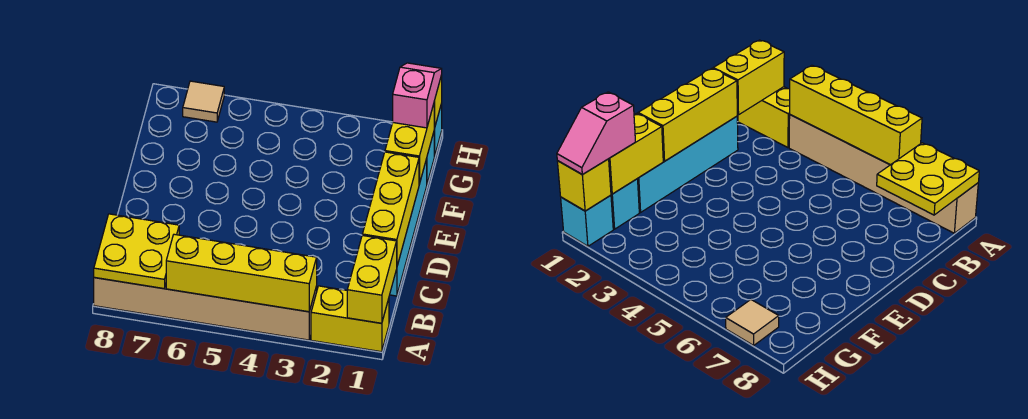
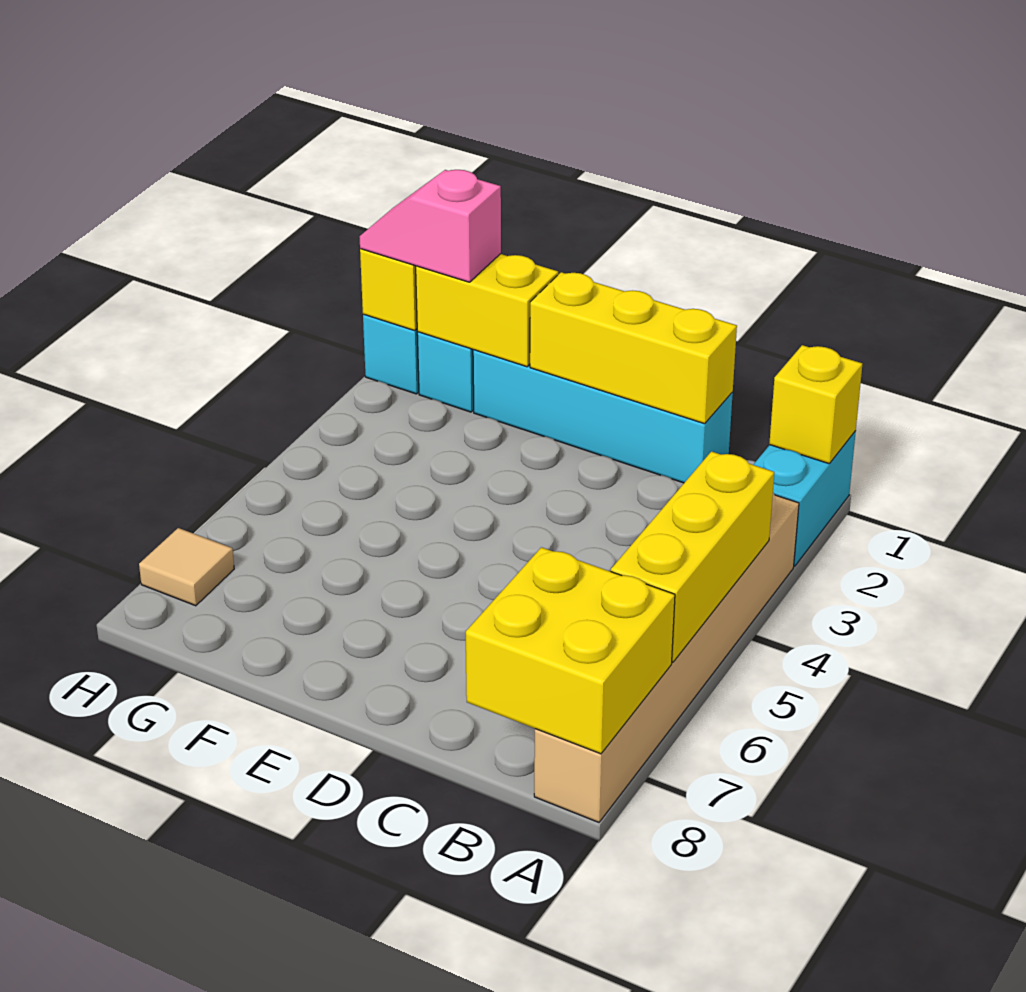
yellow 1x2 brick [311,286,389,352] -> cyan 1x2 brick [753,431,856,566]
yellow 1x2 brick [347,235,397,323] -> yellow 1x1 brick [769,345,862,464]
yellow 1x4 brick [166,234,317,312] -> yellow 1x3 brick [611,451,774,662]
yellow 2x2 plate [94,214,179,289] -> yellow 2x2 brick [466,547,675,754]

